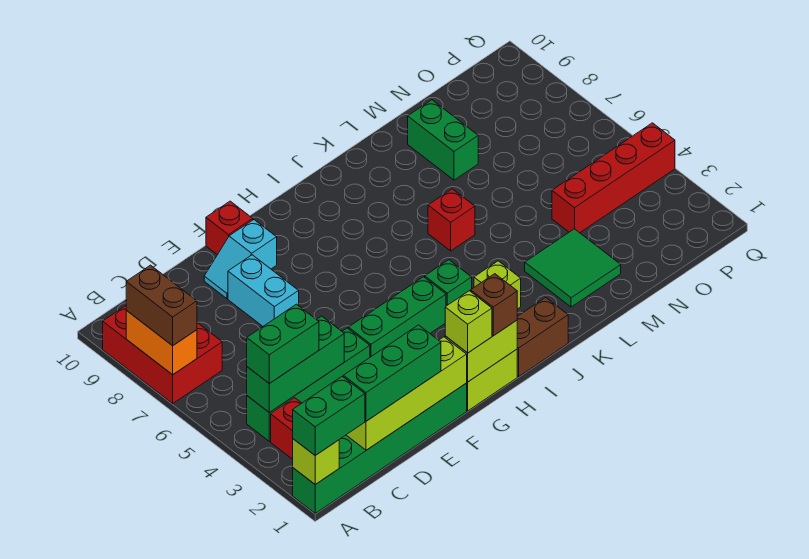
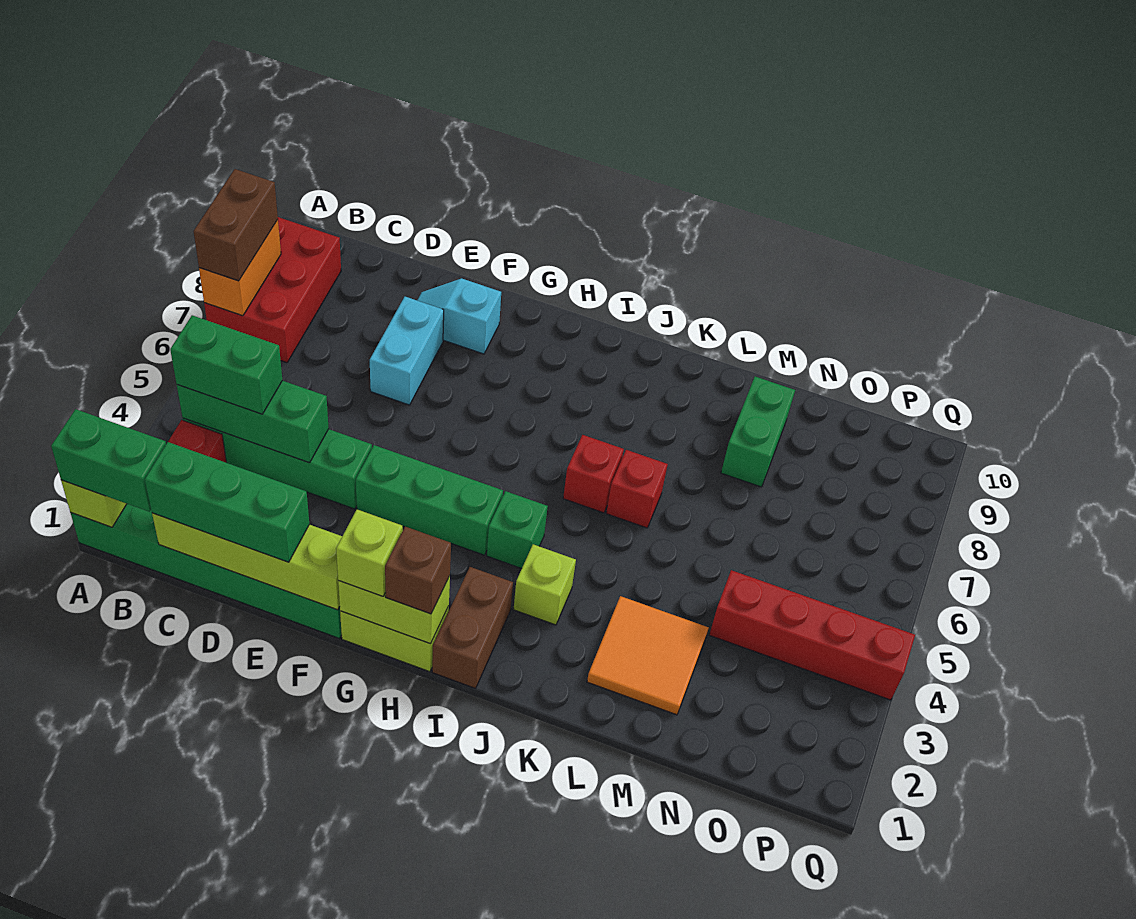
red 1x1 brick [206,201,253,255] -> red 1x1 brick moved to [563,435,624,513]
brown 1x2 brick [517,297,568,376] -> brown 1x2 brick turned to [432,567,513,688]
green 2x2 tile [525,229,621,307] -> orange 2x2 tile [587,596,709,715]

